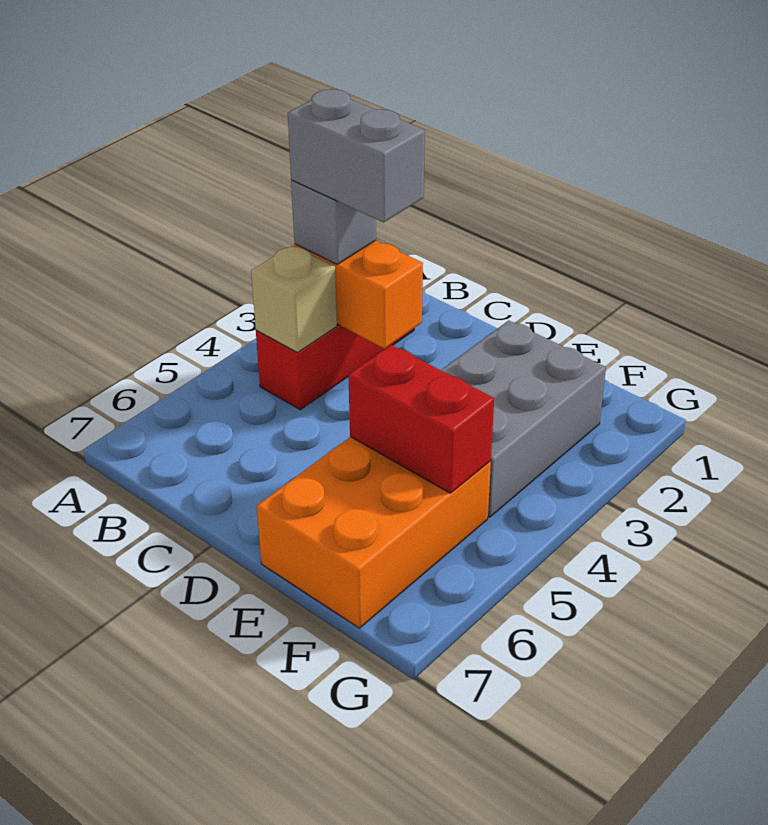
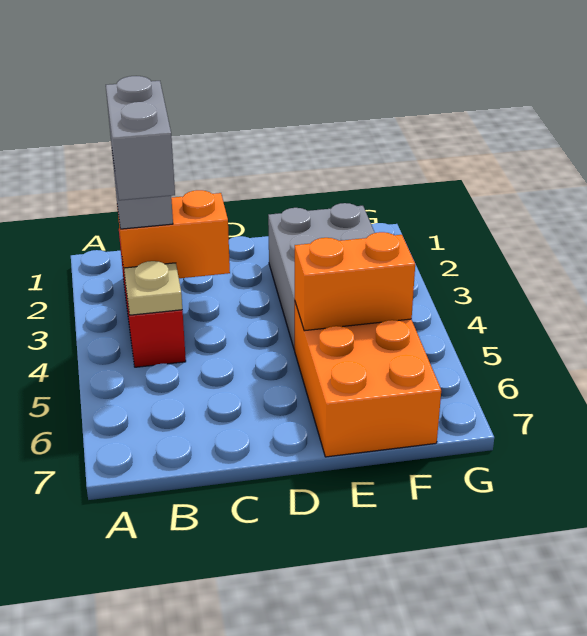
grey 1x2 brick [288,89,425,222] -> grey 1x2 brick turned to [106,76,175,200]
tan 1x1 brick [251,246,337,352] -> tan 1x1 plate [124,261,182,315]
red 1x2 brick [348,345,494,493] -> orange 1x2 brick [295,232,415,331]

